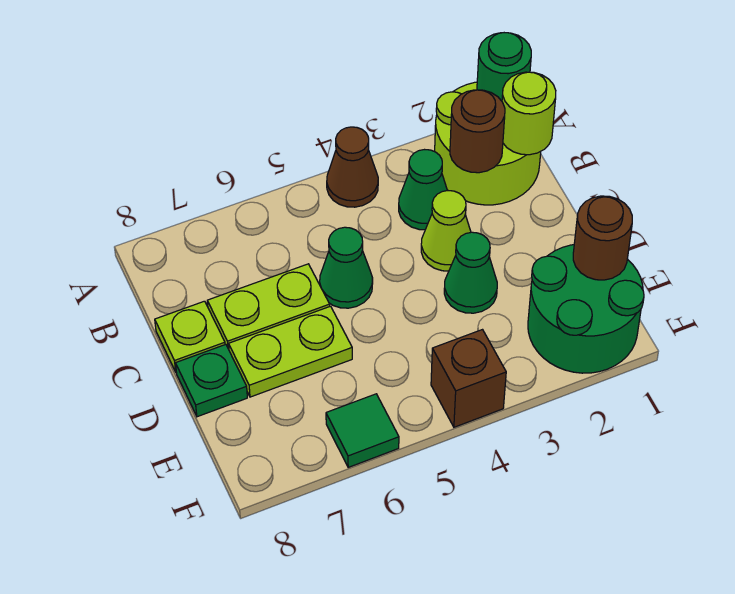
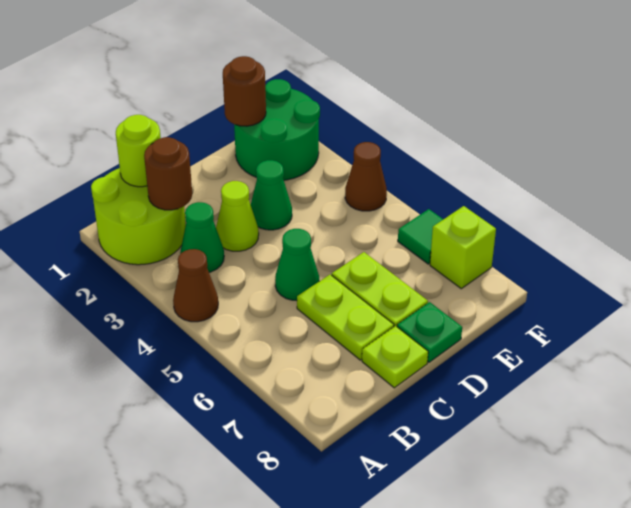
green 1x1 round brick [477,33,531,101] -> none
brown 1x1 brick [431,330,506,427] -> brown 1x1 cone [345,142,387,211]
none -> lime 1x1 brick [430,206,496,289]

